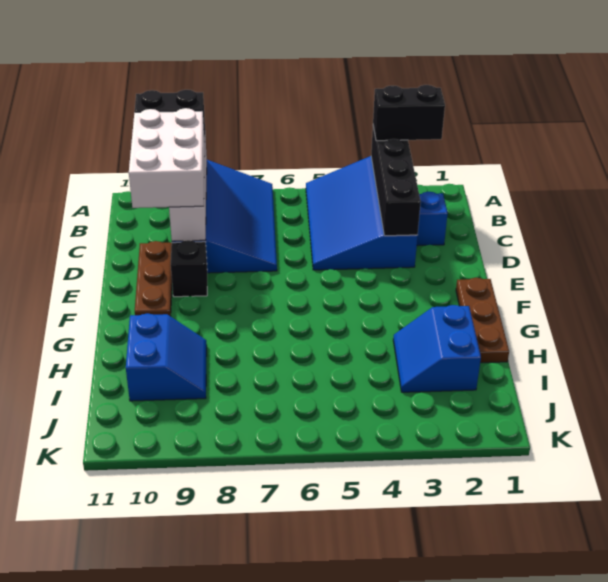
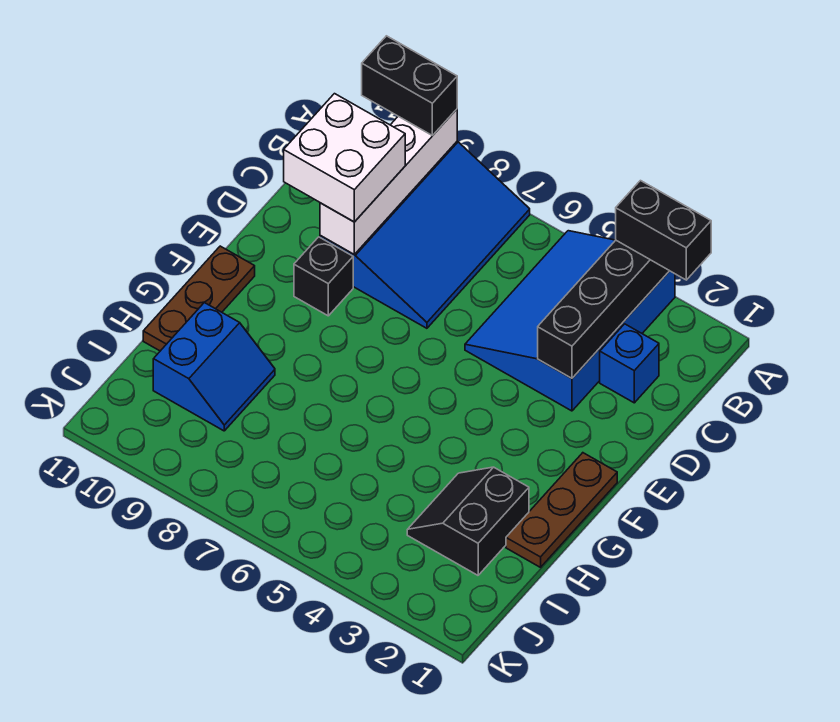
white 2x3 brick [129,108,205,208] -> white 2x2 brick [284,94,405,222]
brown 1x3 plate [135,241,172,316] -> brown 1x3 plate moved to [143,246,255,351]
blue 2x2 slope [393,305,481,392] -> black 2x2 slope [407,467,529,575]

